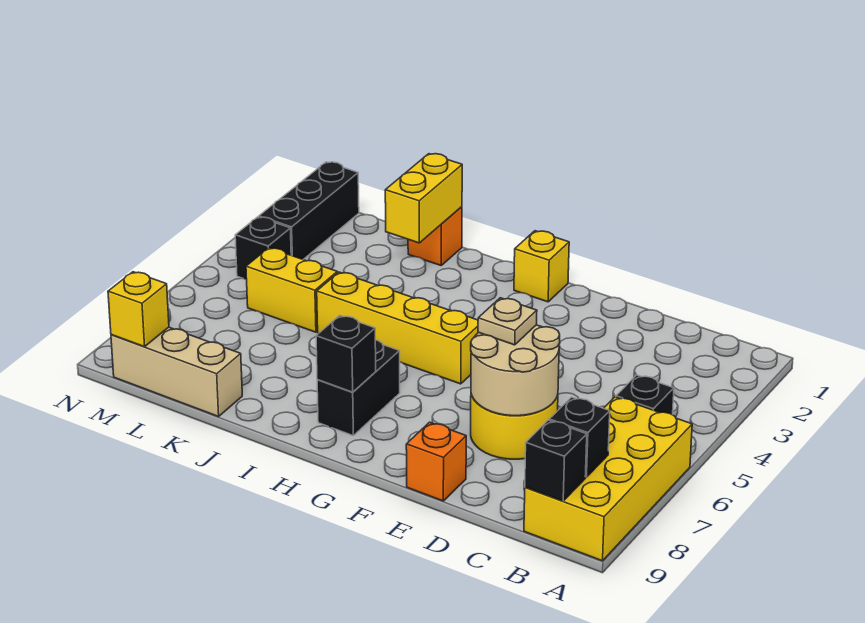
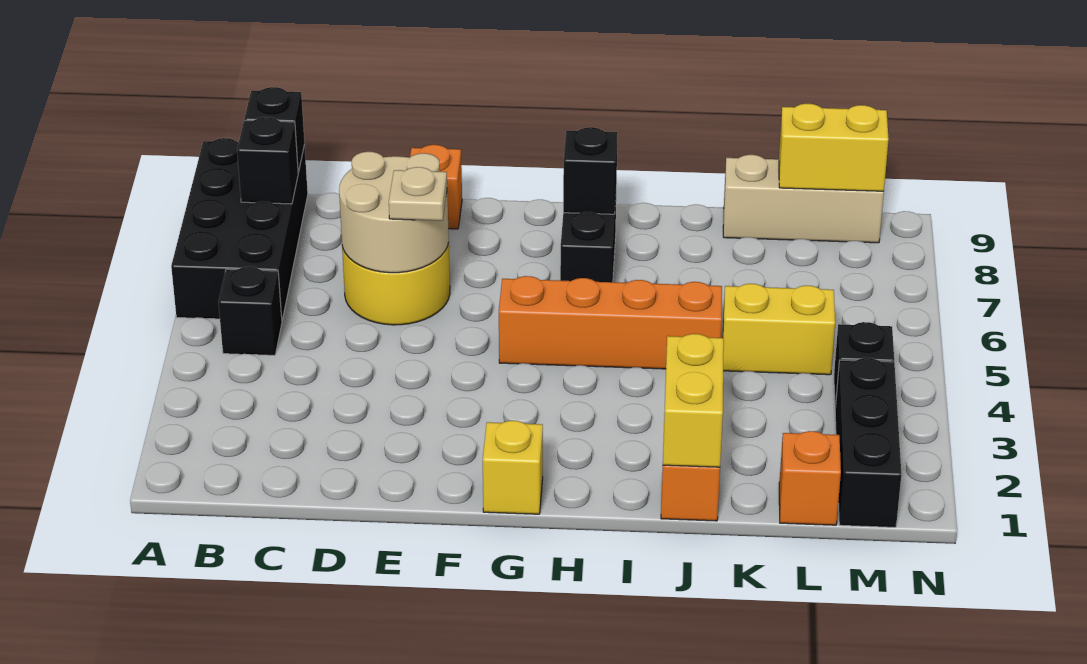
yellow 2x4 brick [524,397,692,561] -> black 2x4 brick [171,138,308,320]
yellow 1x4 brick [317,272,478,384] -> orange 1x4 brick [499,276,722,369]
none -> orange 1x1 brick [779,431,841,525]
yellow 1x1 brick [108,272,169,347] -> yellow 1x2 brick [779,104,889,191]

